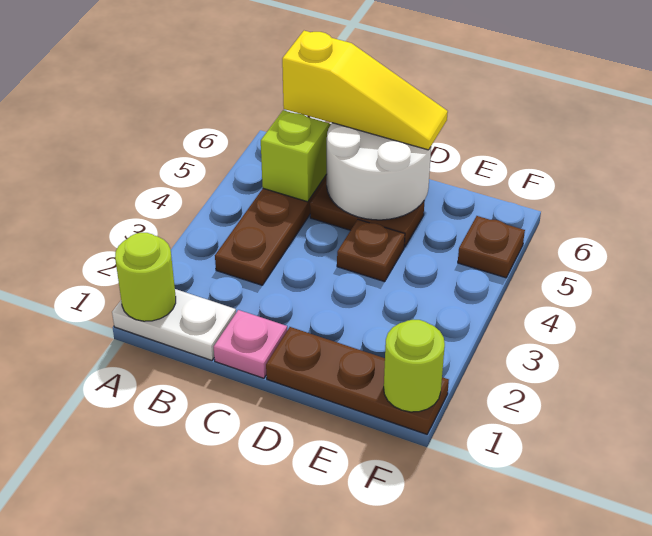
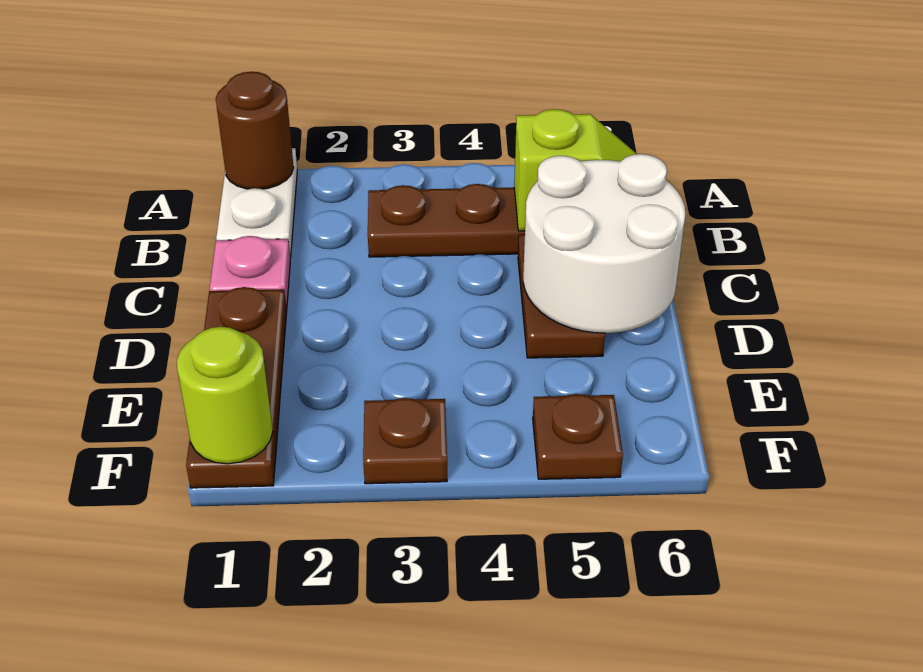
lime 1x1 round brick [115,233,176,321] -> brown 1x1 round brick [216,72,294,189]
yellow 1x3 slope [282,31,448,150] -> none
brown 1x1 plate [337,220,405,282] -> brown 1x1 plate moved to [363,398,447,484]

